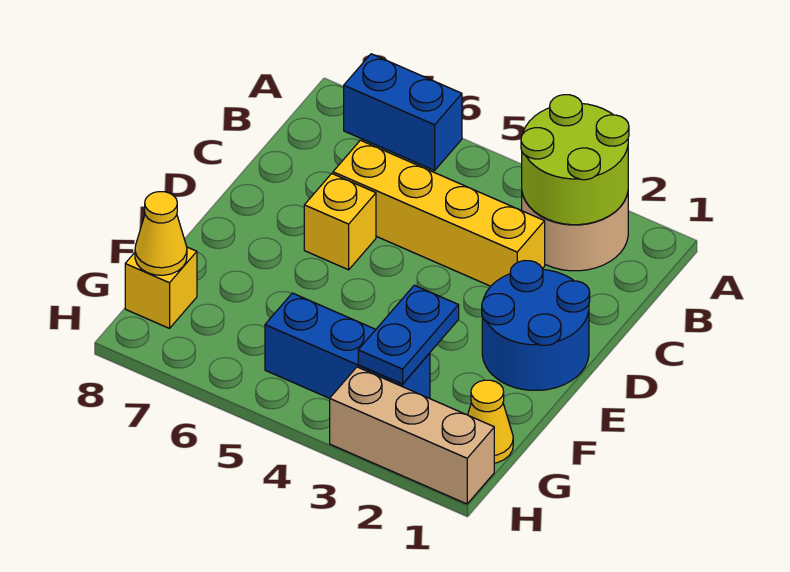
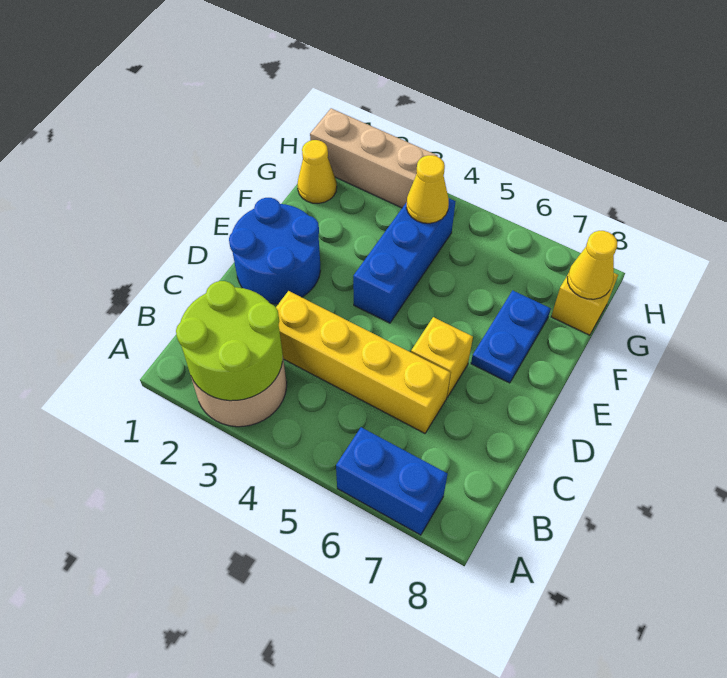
blue 1x2 plate [358,285,459,384] -> blue 1x2 plate moved to [471,290,551,383]
blue 1x3 brick [265,293,430,399] -> blue 1x3 brick turned to [353,198,455,323]
none -> yellow 1x1 cone [406,155,449,223]

